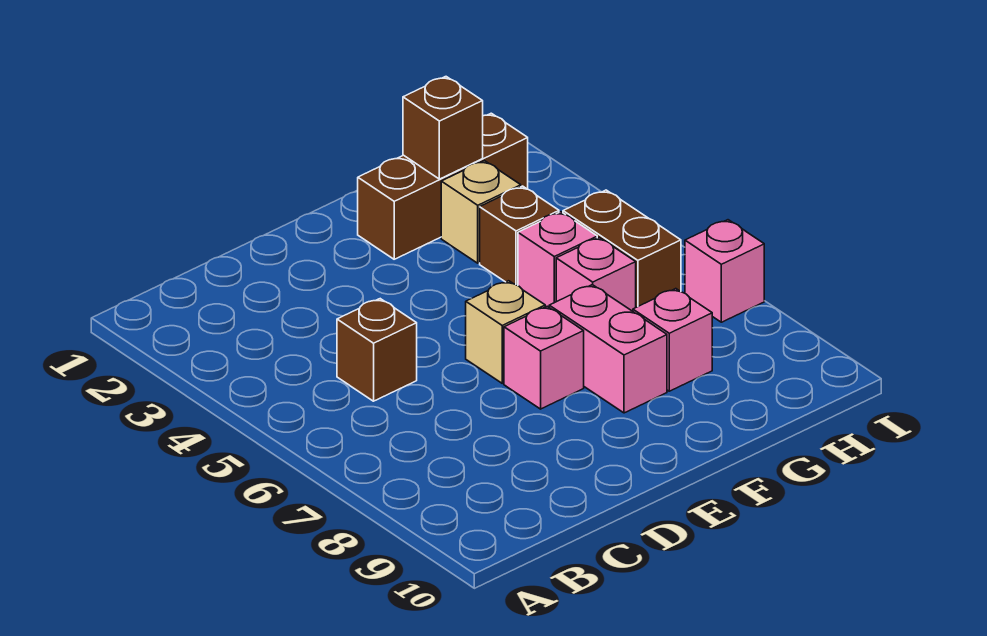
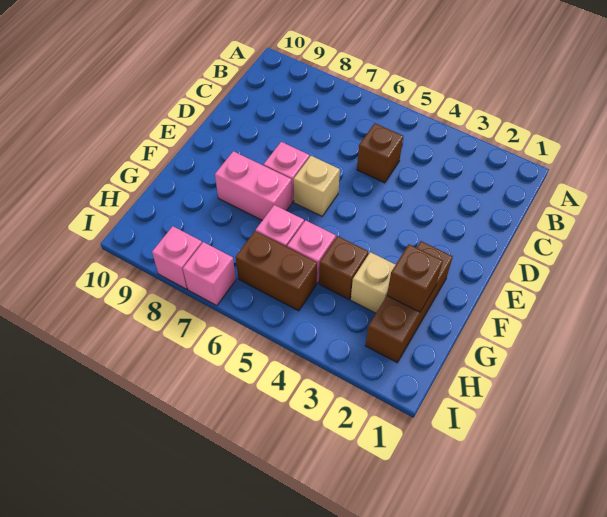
pink 1x1 brick [633,289,712,391] -> pink 1x1 brick moved to [152,226,202,289]

